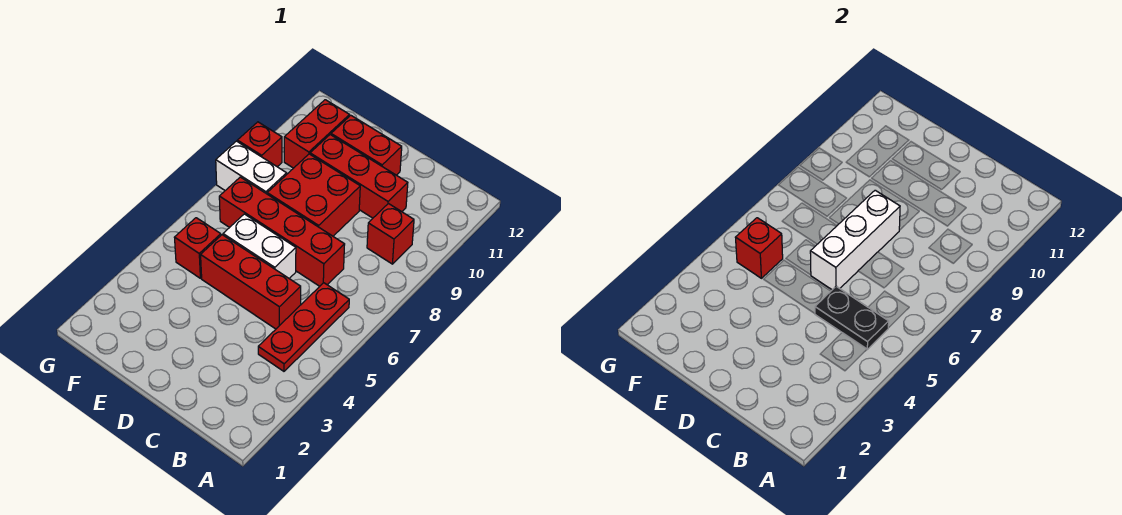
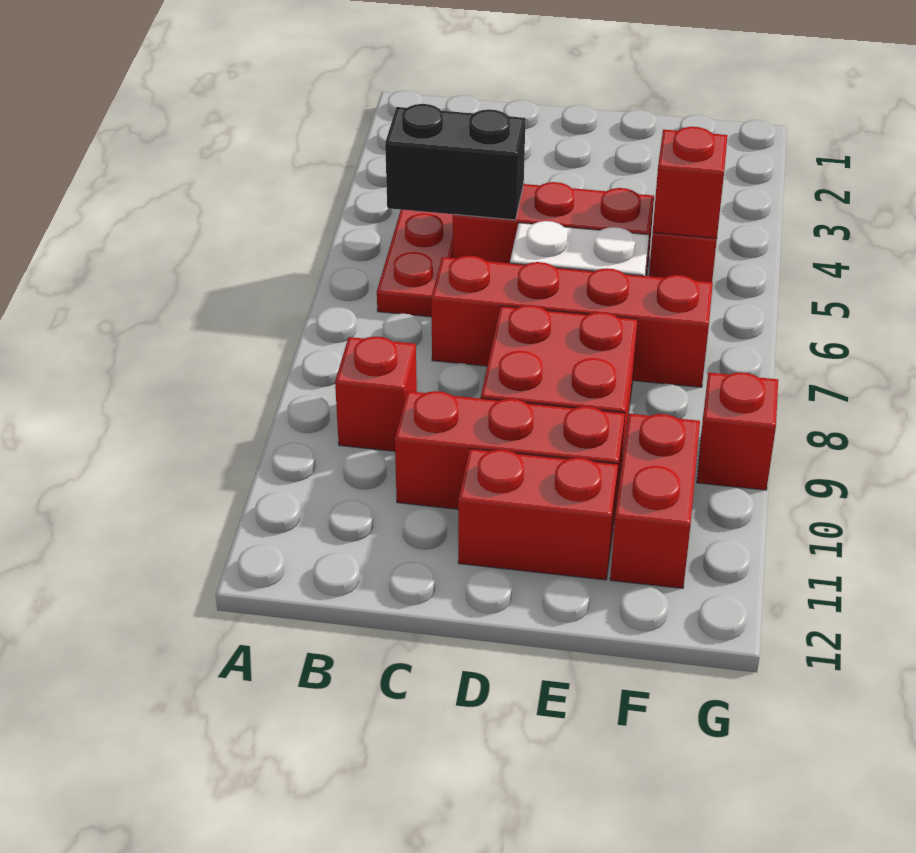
black 1x2 plate [815,286,889,349] -> black 1x2 brick [385,104,526,220]
white 1x3 brick [810,190,900,290] -> none
white 1x2 brick [216,141,287,194] -> none

